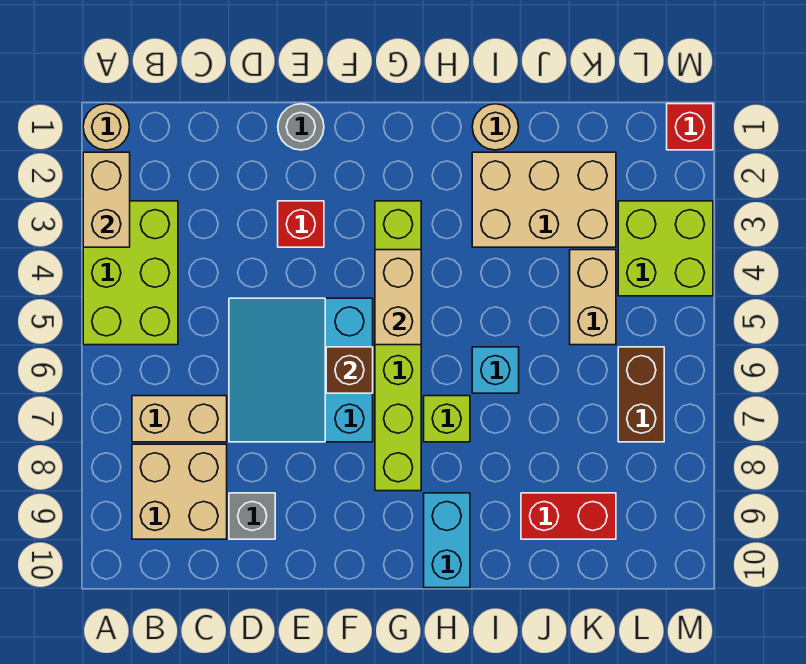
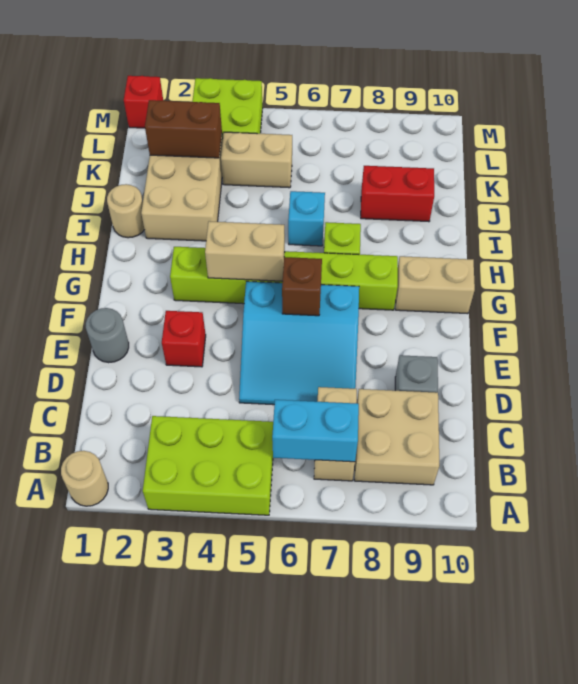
tan 1x2 brick [83,152,130,247] -> tan 1x2 brick moved to [396,256,475,314]
cyan 1x2 brick [424,493,470,588] -> cyan 1x2 brick moved to [272,400,359,462]
red 1x2 brick [521,493,616,539] -> red 1x2 brick turned to [361,166,434,222]
brown 1x2 brick [618,347,664,442] -> brown 1x2 brick moved to [145,100,222,158]

